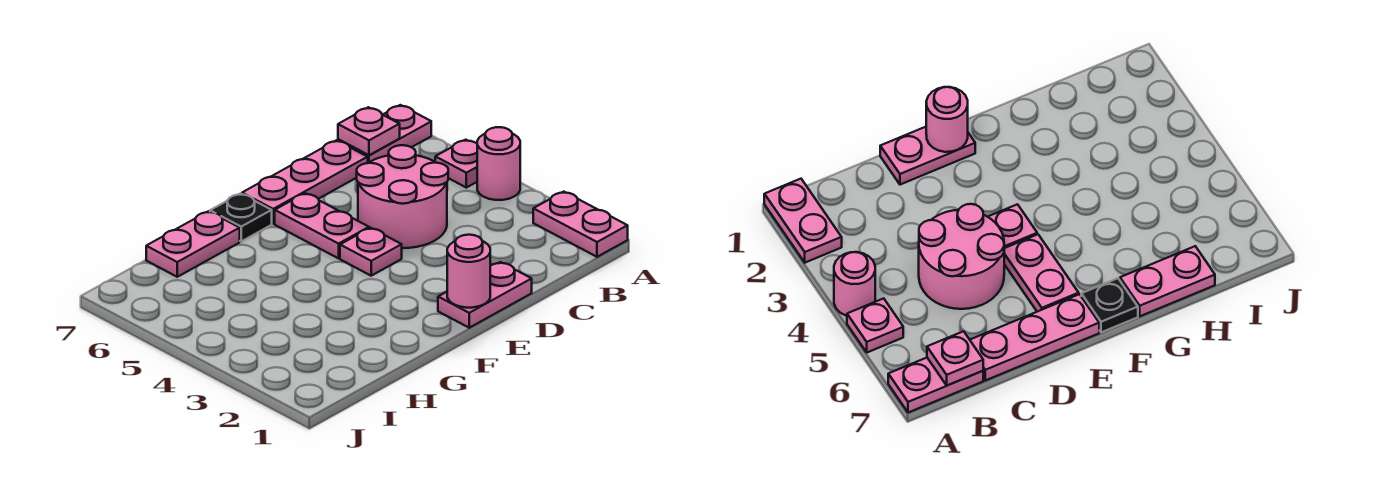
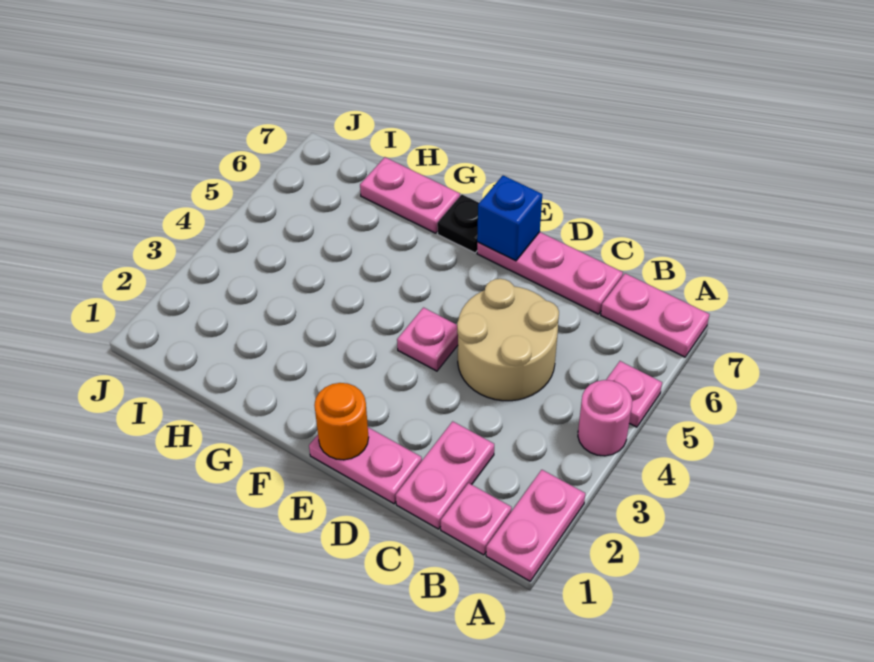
pink 1x1 plate [338,107,400,155] -> pink 1x1 plate moved to [441,483,512,555]
pink 2x2 round brick [357,145,448,248] -> tan 2x2 round brick [457,279,559,401]
pink 1x1 round brick [447,235,490,308] -> orange 1x1 round brick [314,383,369,460]
pink 1x2 plate [275,193,369,258] -> pink 1x2 plate moved to [396,421,494,529]
none -> blue 1x1 brick [477,176,542,261]

